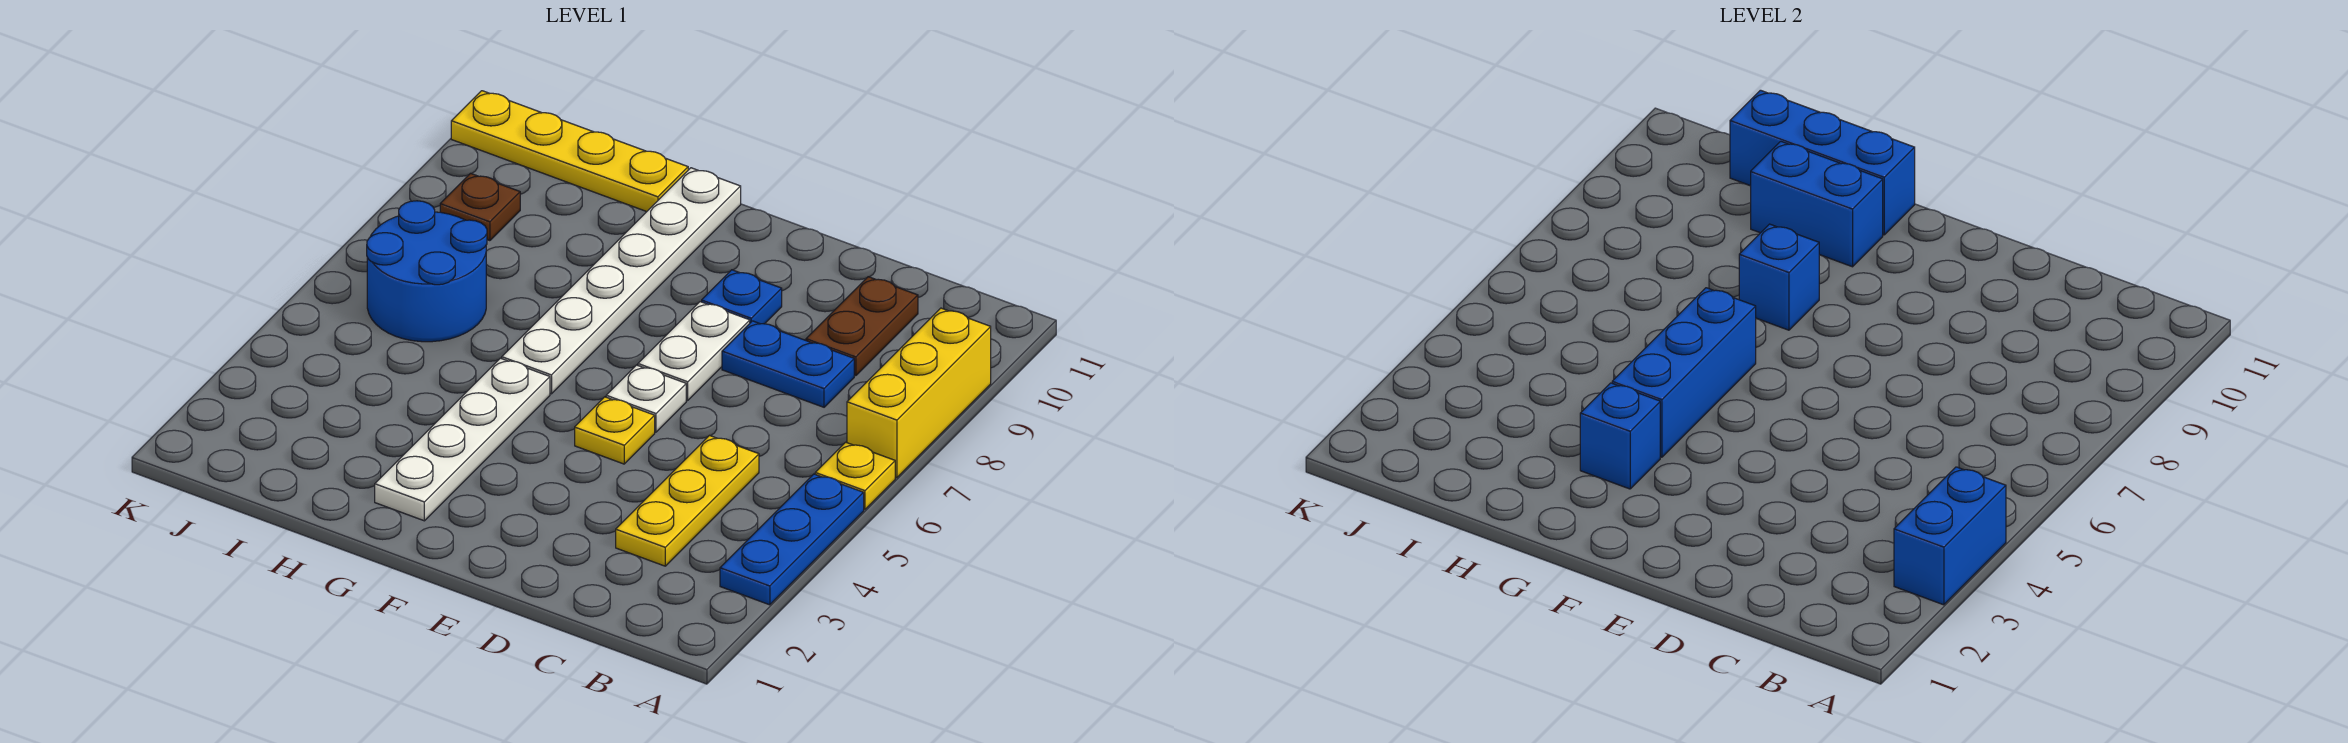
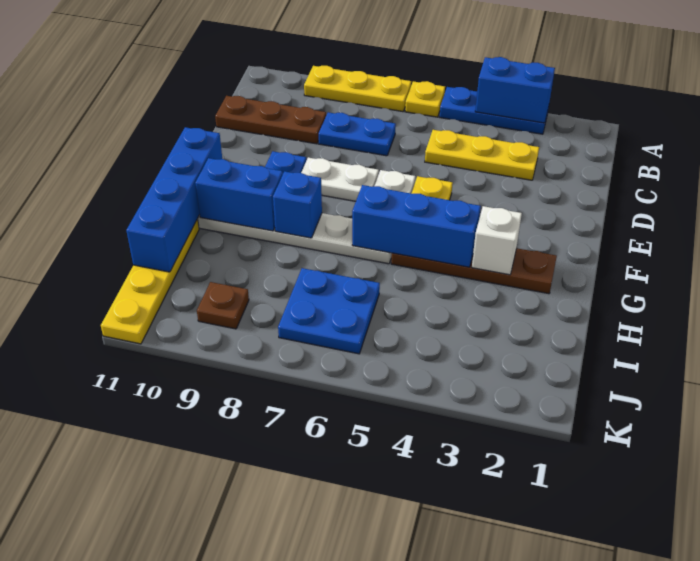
yellow 1x3 brick [847,308,991,478] -> yellow 1x3 plate [304,66,411,112]
blue 1x2 plate [722,321,854,407] -> blue 1x2 plate turned to [319,112,396,156]
brown 1x2 plate [806,277,918,376] -> brown 1x3 plate [215,96,326,144]
white 1x4 plate [375,358,550,521] -> brown 1x4 plate [391,248,557,294]
blue 1x1 brick [1580,383,1660,489] -> white 1x1 brick [472,206,522,275]
blue 1x2 brick [1751,141,1883,267] -> blue 1x2 brick turned to [195,158,283,231]
blue 1x3 brick [1730,90,1915,235] -> blue 1x4 brick [126,127,222,272]
blue 2x2 round brick [367,201,487,342] -> blue 2x2 plate [278,268,380,354]

